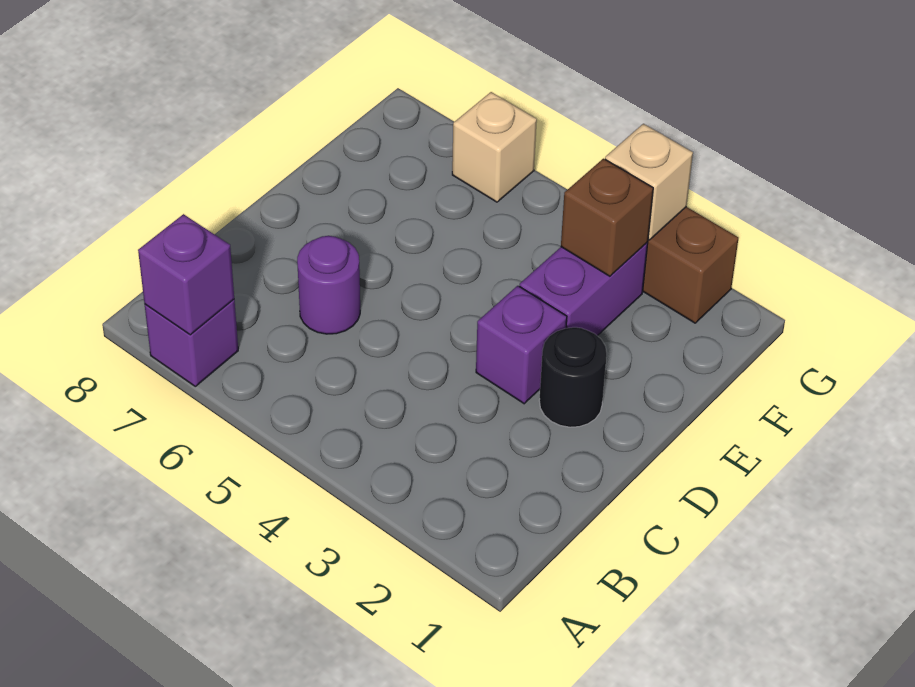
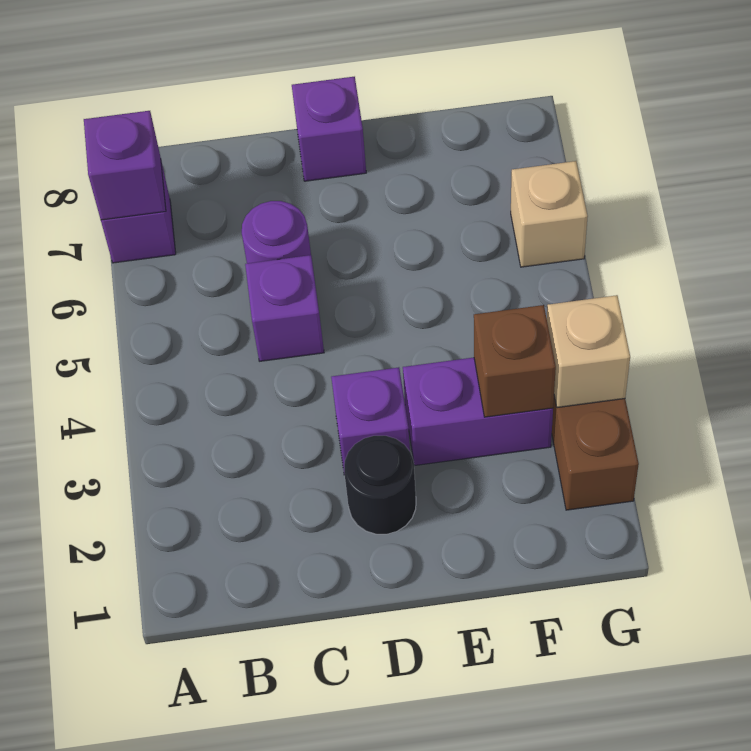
none -> purple 1x1 brick [245,255,324,361]
none -> purple 1x1 brick [292,77,366,181]

